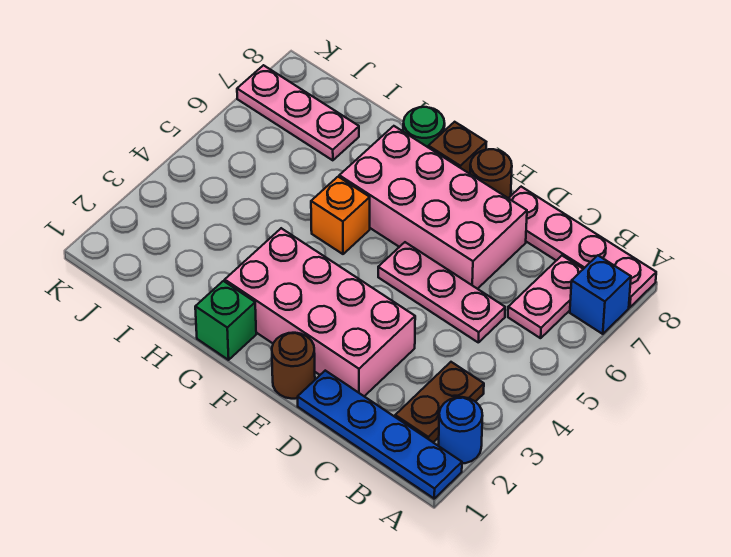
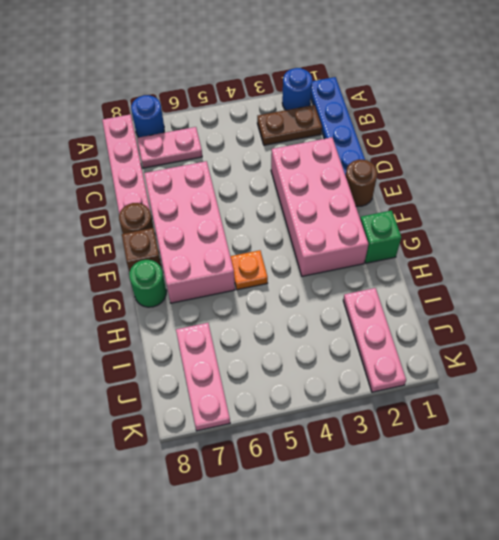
blue 1x1 brick [570,255,631,334] -> blue 1x1 round brick [131,95,164,137]
pink 1x3 plate [378,242,505,342] -> pink 1x3 plate moved to [343,288,406,392]
orange 1x1 brick [311,177,370,254] -> orange 1x1 plate [230,250,268,290]

